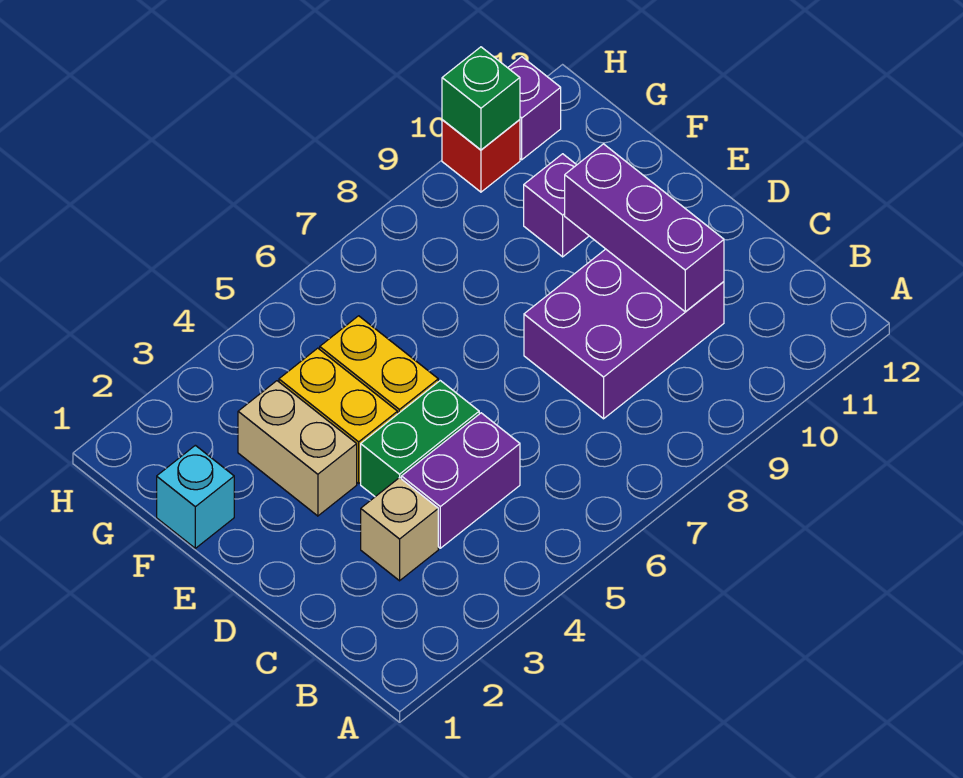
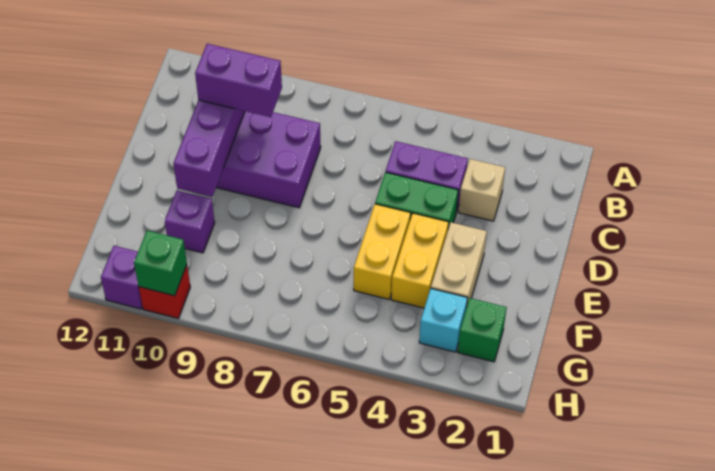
none -> purple 1x2 brick [195,44,282,117]
cyan 1x1 brick [157,445,234,548] -> cyan 1x1 brick moved to [419,288,467,352]
none -> green 1x1 brick [458,298,507,362]

